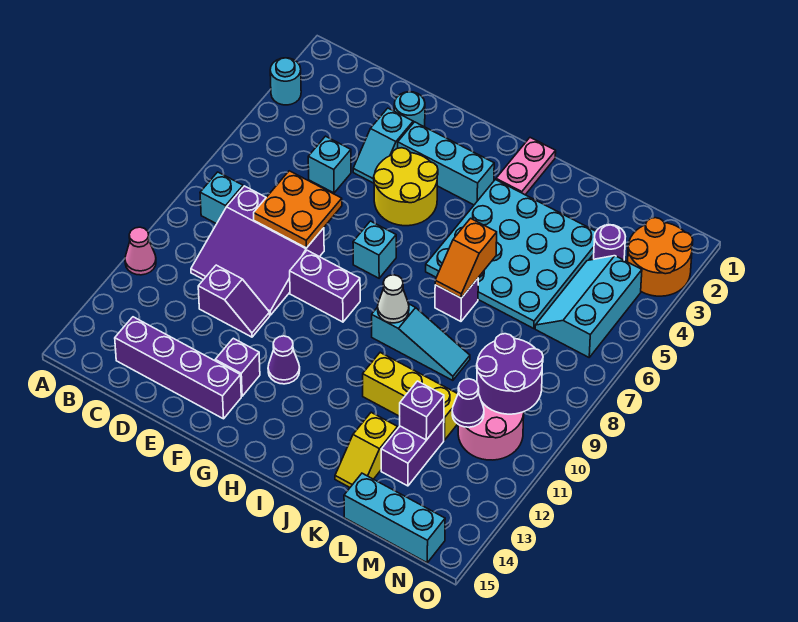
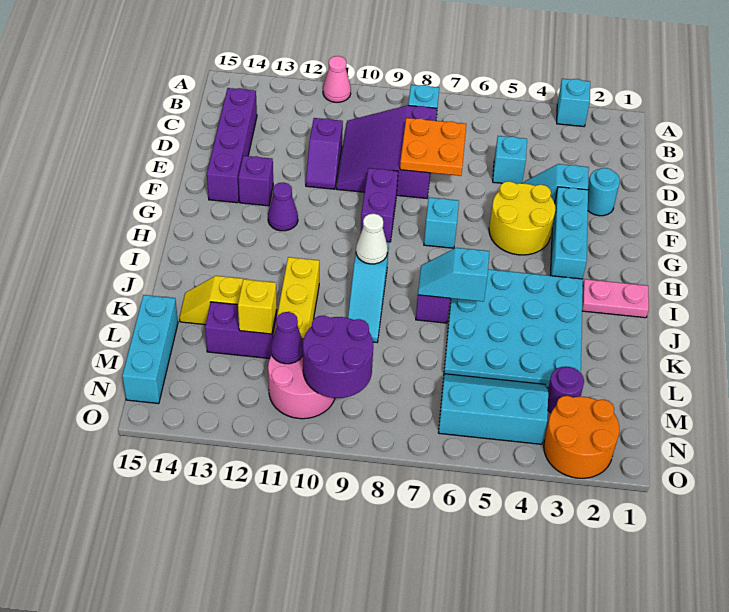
cyan 1x1 round brick [270,58,301,105] -> cyan 1x1 brick [557,79,590,127]
orange 1x2 slope [435,218,497,298] -> cyan 1x2 slope [418,248,489,302]
purple 1x1 brick [400,381,444,440] -> yellow 1x1 brick [238,279,277,334]

